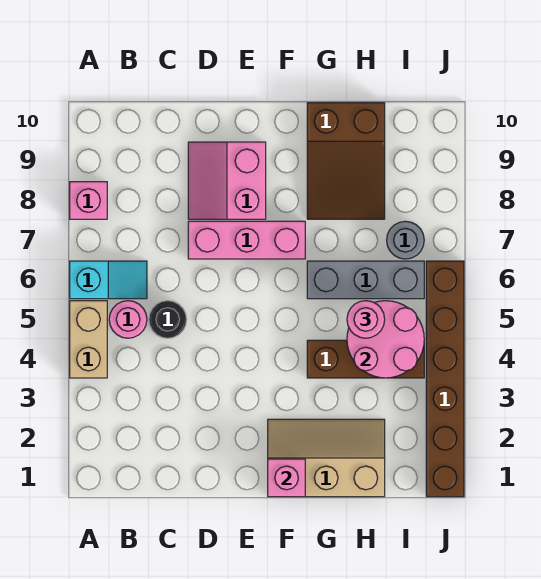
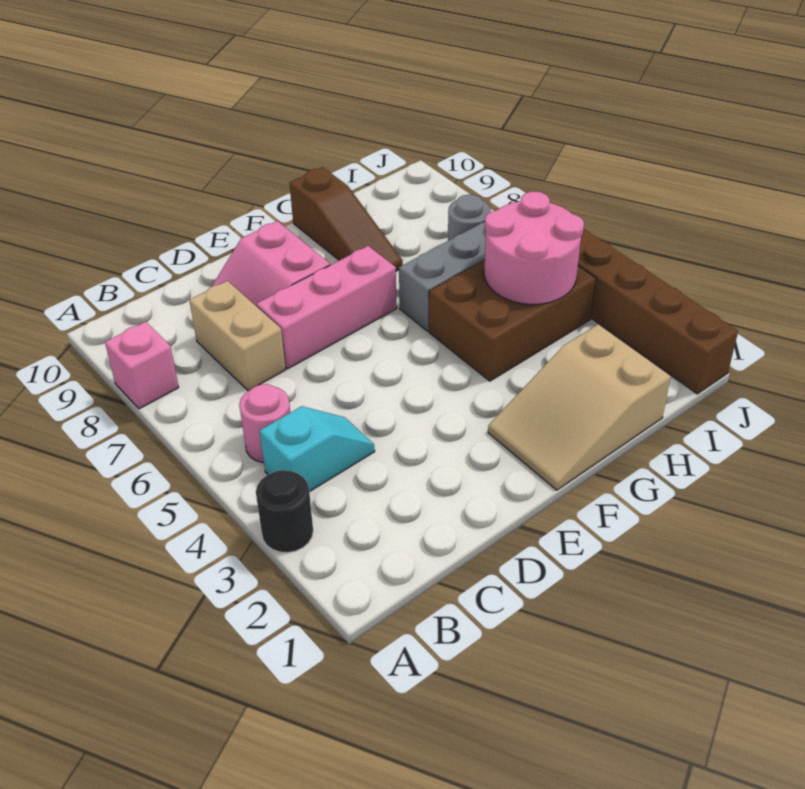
tan 1x2 brick [70,301,107,378] -> tan 1x2 brick moved to [189,281,286,391]
cyan 1x2 slope [70,261,147,299] -> cyan 1x2 slope moved to [259,406,375,492]
black 1x1 round brick [149,301,187,338] -> black 1x1 round brick moved to [256,470,313,553]
tan 2x3 slope [268,419,385,497] -> tan 2x3 slope turned to [488,324,671,490]
pink 1x1 brick [268,459,305,497] -> none
brown 1x3 brick [307,340,424,378] -> brown 2x3 brick [429,260,596,381]
brown 2x3 slope [307,103,385,219] -> brown 1x3 slope [289,167,403,271]
pink 1x1 round brick [347,301,385,338] -> none

